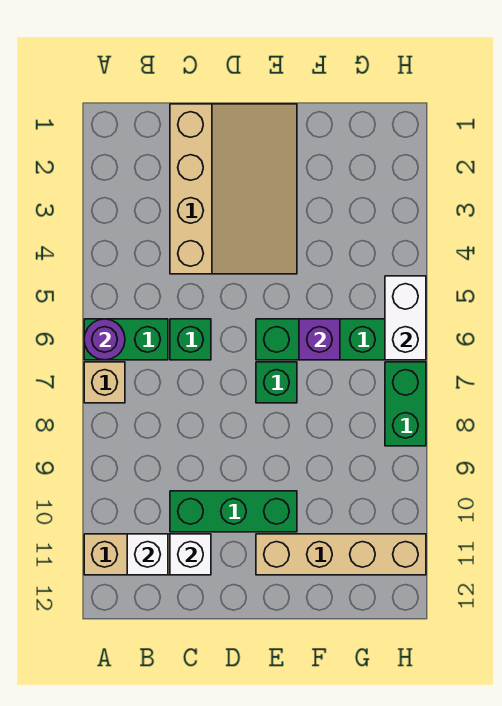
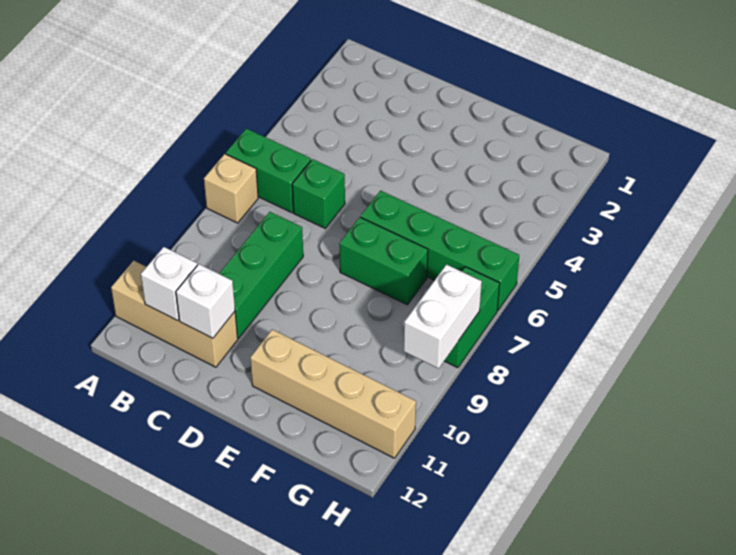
purple 1x1 round brick [84,319,125,360] -> none
tan 3x4 slope [170,104,297,274] -> none
green 1x3 brick [170,491,297,532] -> green 1x3 brick turned to [219,212,303,338]
green 1x1 brick [256,362,297,403] -> green 1x2 brick [339,217,428,305]
purple 1x1 brick [299,319,340,360] -> none
white 1x2 brick [385,276,426,360] -> white 1x2 brick moved to [404,265,482,368]

